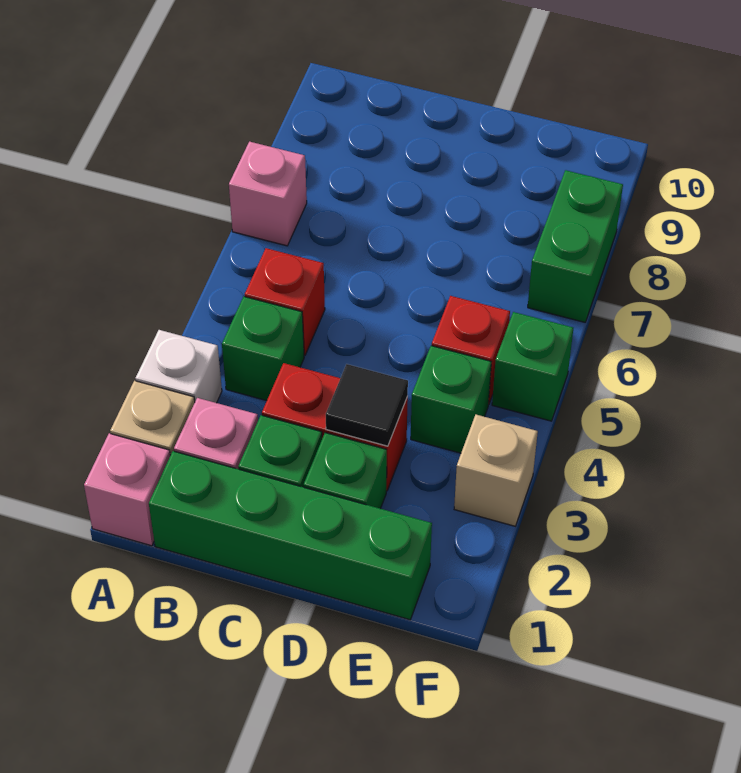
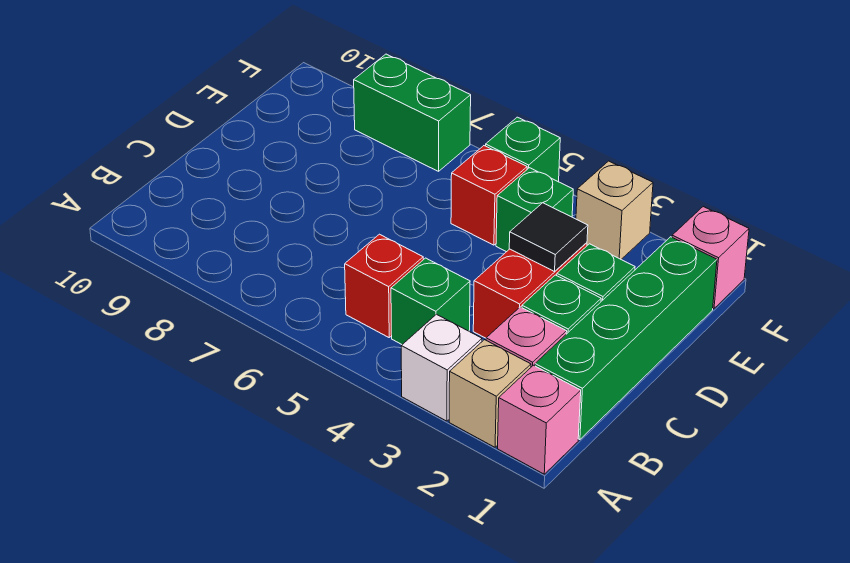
pink 1x1 brick [229,142,307,246] -> pink 1x1 brick moved to [672,207,749,309]

